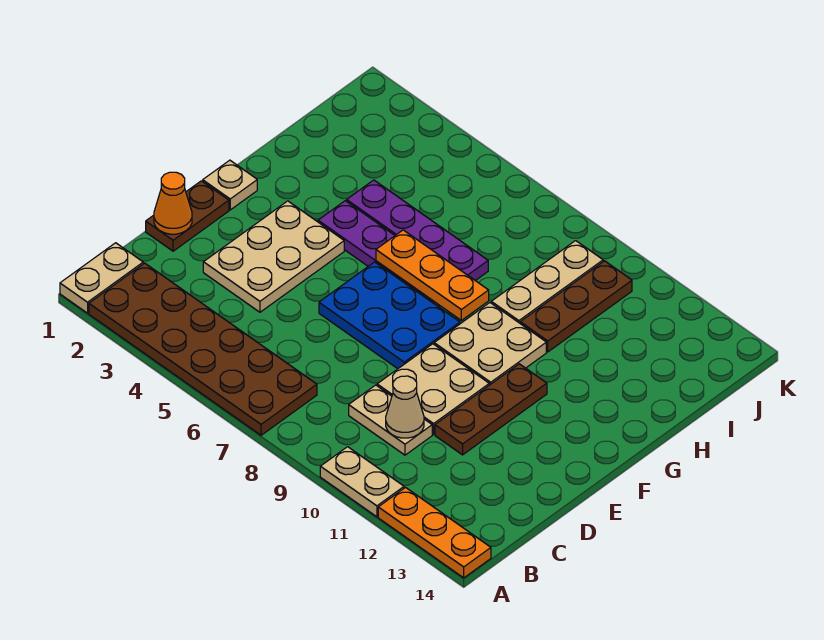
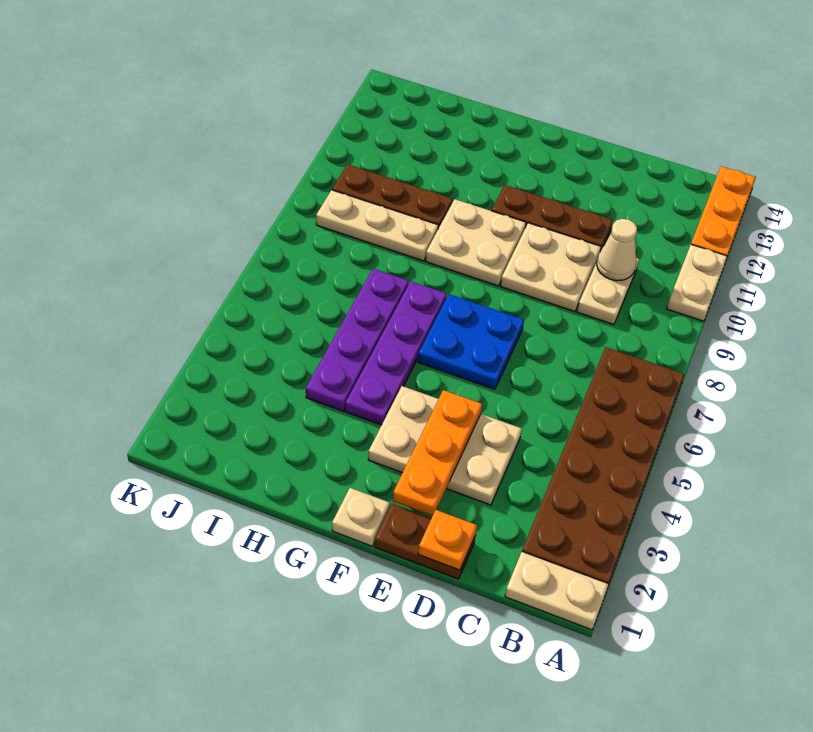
orange 1x1 cone [154,172,192,234] -> orange 1x1 plate [418,510,477,570]
blue 2x3 plate [319,262,460,369] -> blue 2x2 plate [418,294,524,389]
orange 1x3 plate [376,230,489,320] -> orange 1x3 plate moved to [393,390,482,516]

